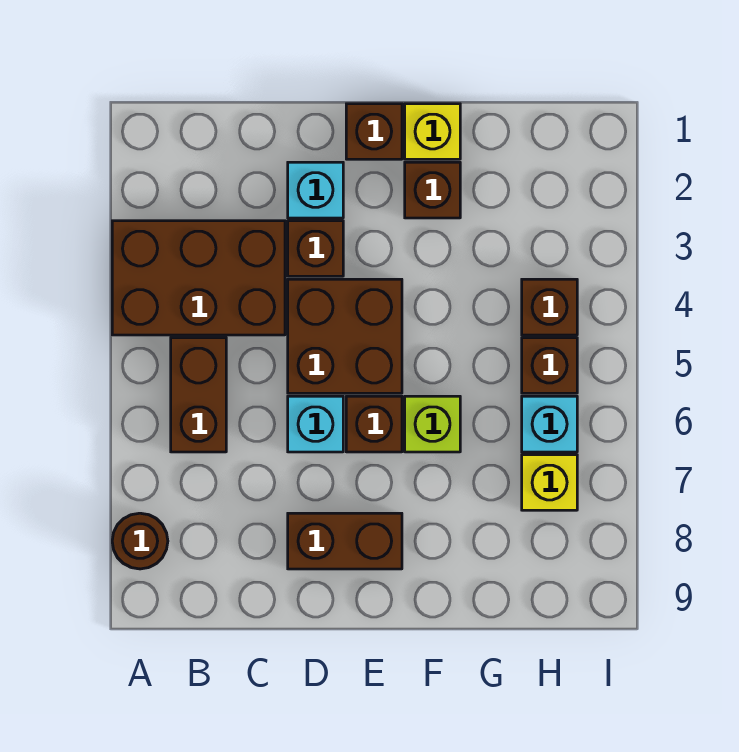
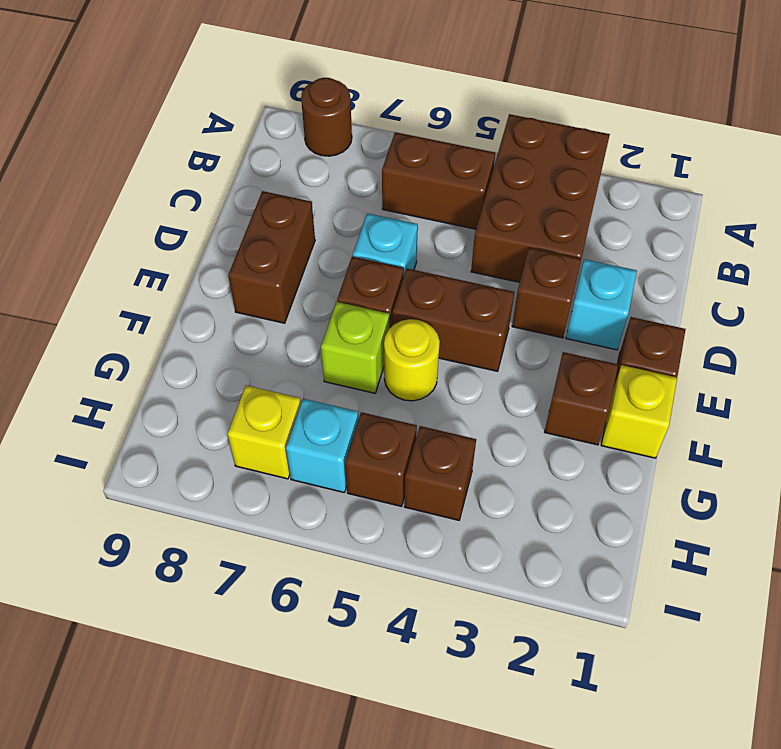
brown 2x2 brick [288,279,402,393] -> brown 1x2 brick [393,268,514,371]
none -> yellow 1x1 round brick [384,319,440,401]

